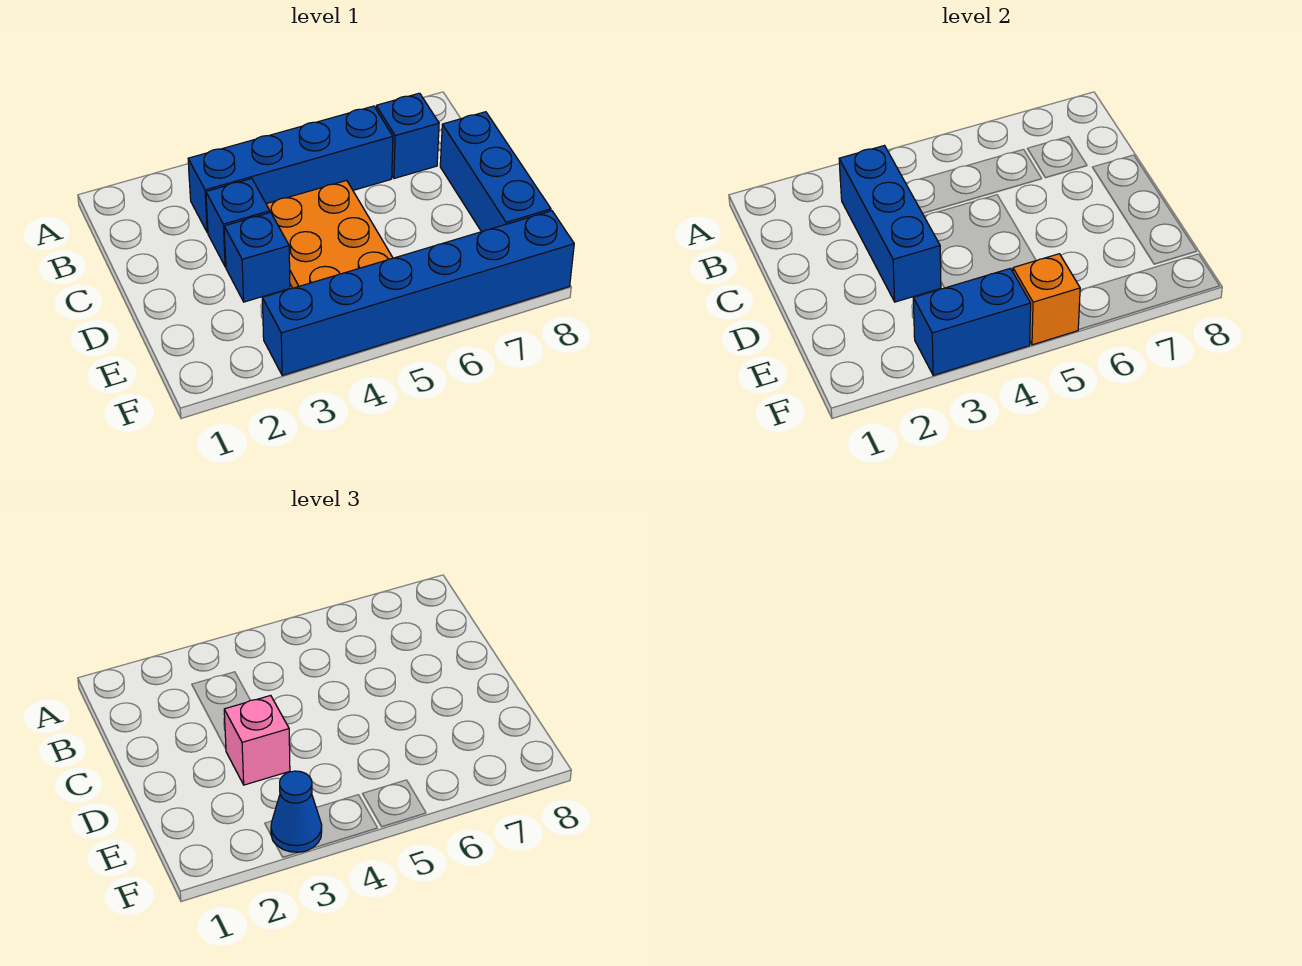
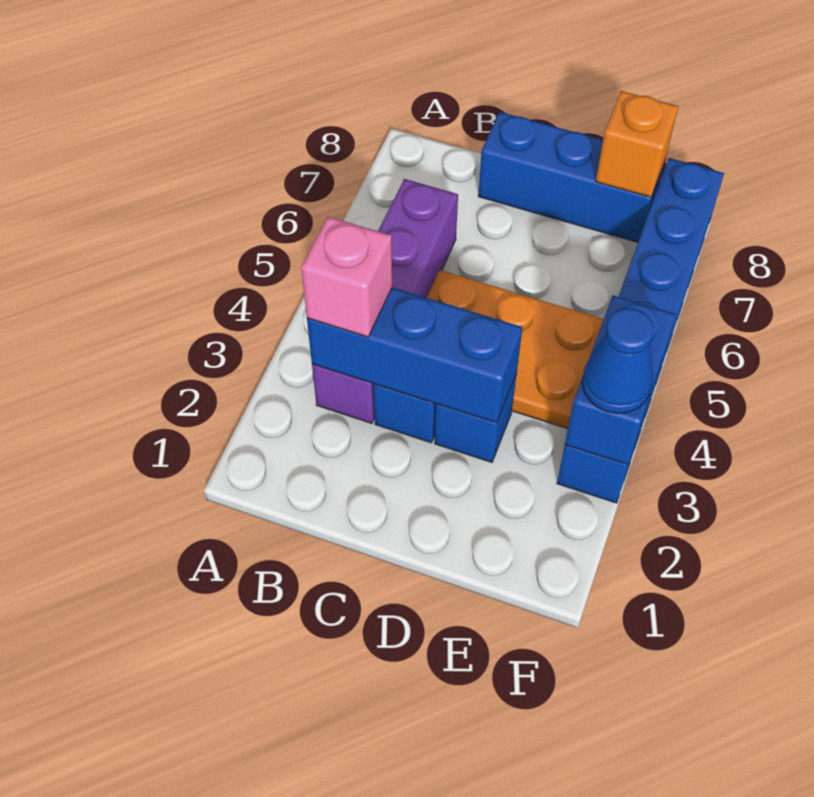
blue 1x4 brick [188,106,393,233] -> purple 1x4 brick [312,179,458,423]
blue 1x1 brick [376,93,439,178] -> none
pink 1x1 brick [224,695,290,785] -> pink 1x1 brick moved to [301,217,392,337]
orange 1x1 brick [1013,254,1080,345] -> orange 1x1 brick moved to [596,91,678,197]

